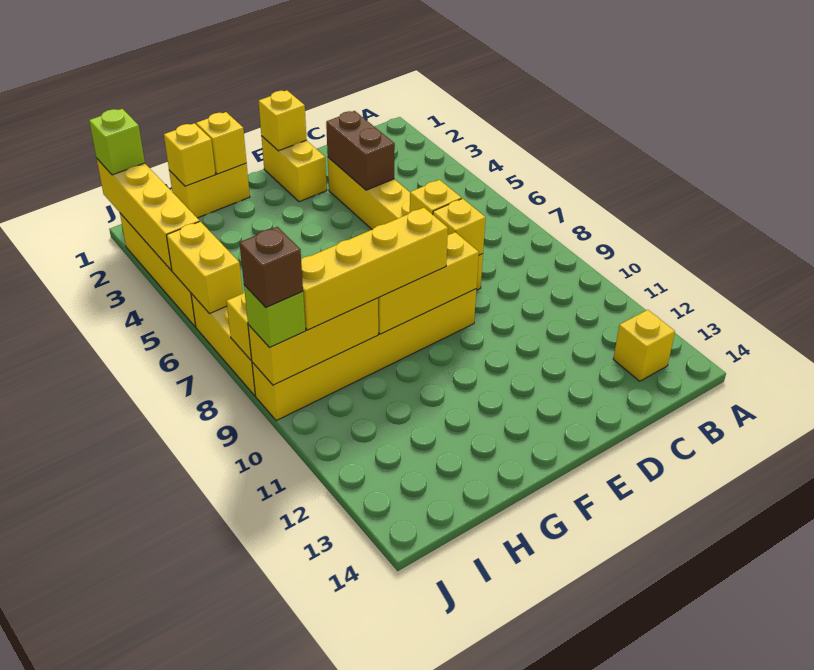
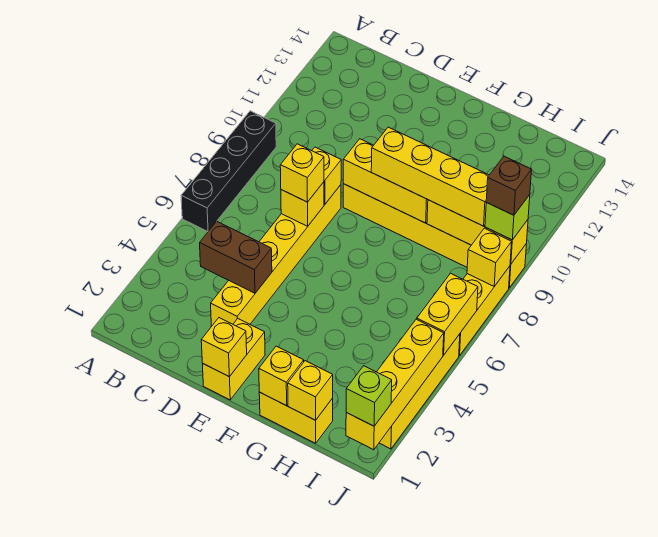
none -> black 1x4 brick [181,111,276,232]
yellow 1x1 brick [613,310,675,381] -> yellow 1x1 brick moved to [280,144,324,202]
brown 1x2 brick [326,111,395,190] -> brown 1x2 brick turned to [200,221,272,293]

